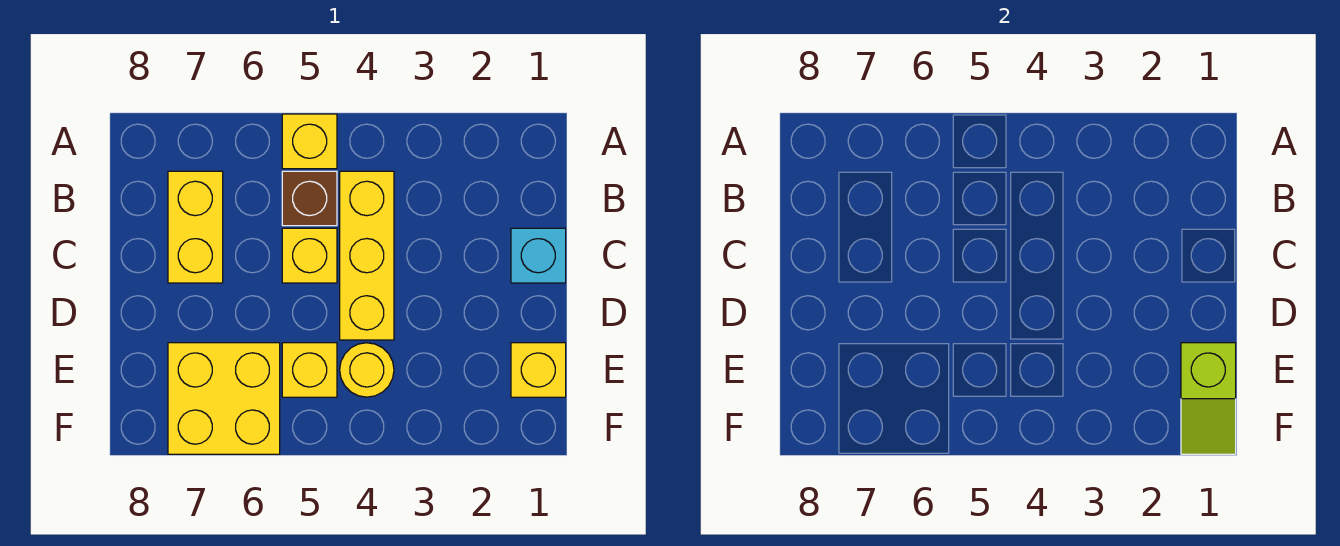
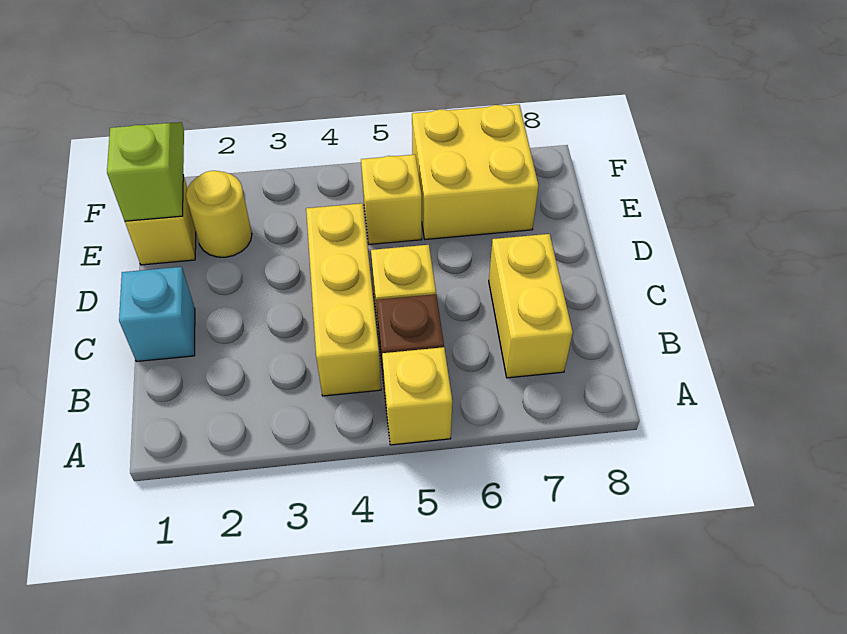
yellow 1x1 round brick [340,343,394,397] -> yellow 1x1 round brick moved to [186,171,252,257]

